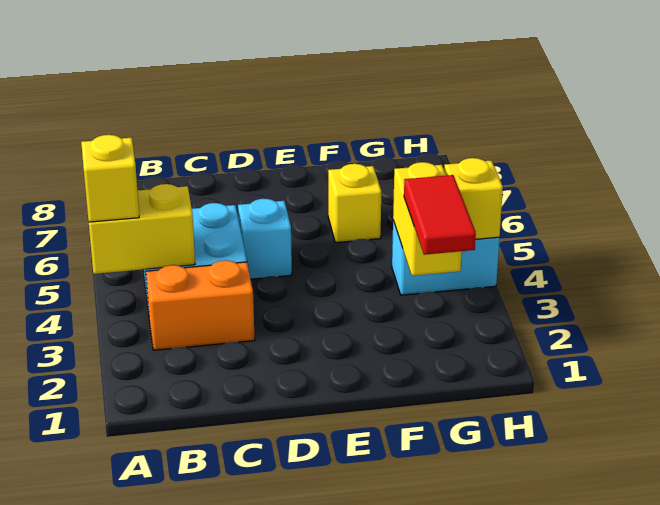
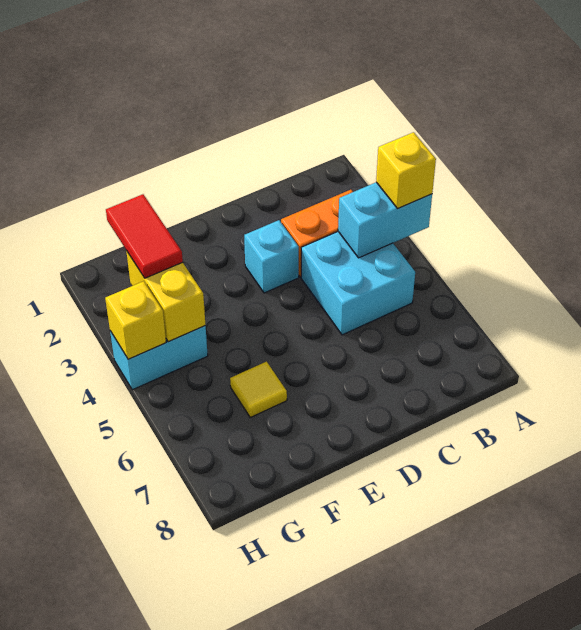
yellow 1x2 brick [89,184,195,274] -> cyan 1x2 brick [338,182,432,258]
cyan 1x1 brick [238,199,292,279] -> cyan 1x1 brick moved to [244,220,299,293]
yellow 1x1 brick [328,164,381,243] -> yellow 1x1 tile [230,362,287,417]

